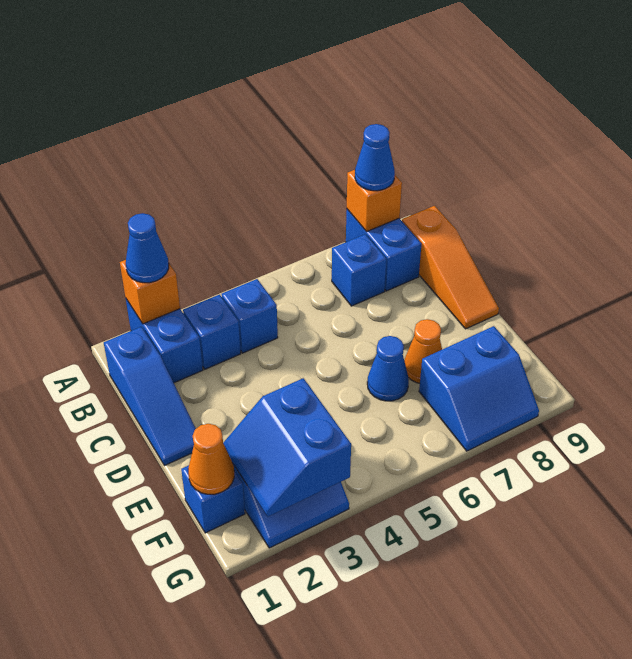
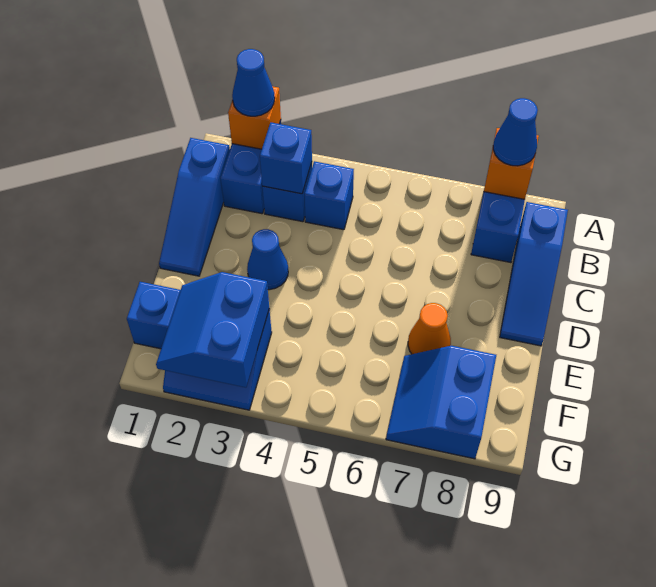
blue 1x1 brick [332,234,386,306] -> blue 1x1 brick moved to [260,123,312,194]
orange 1x3 slope [402,206,499,329] -> blue 1x3 slope [500,202,568,346]
blue 1x1 cone [367,336,409,401] -> blue 1x1 cone moved to [247,229,288,290]
orange 1x1 cone [188,424,234,494] -> none
blue 2x2 slope [419,326,539,451] -> blue 2x2 slope turned to [386,346,496,459]

